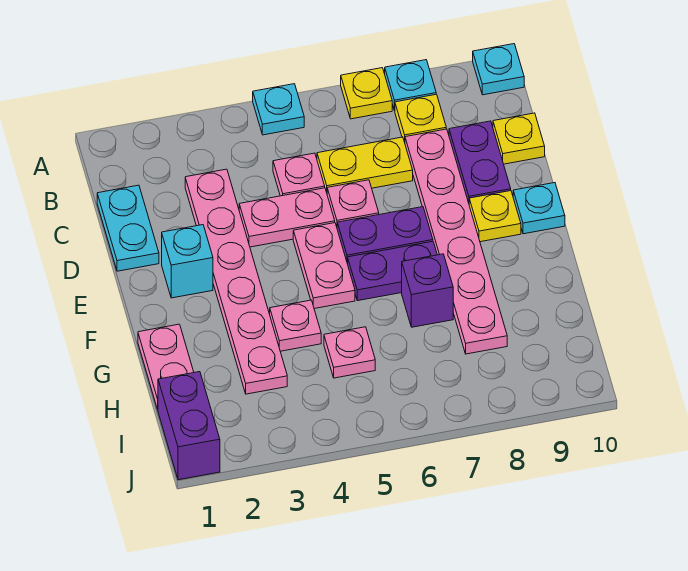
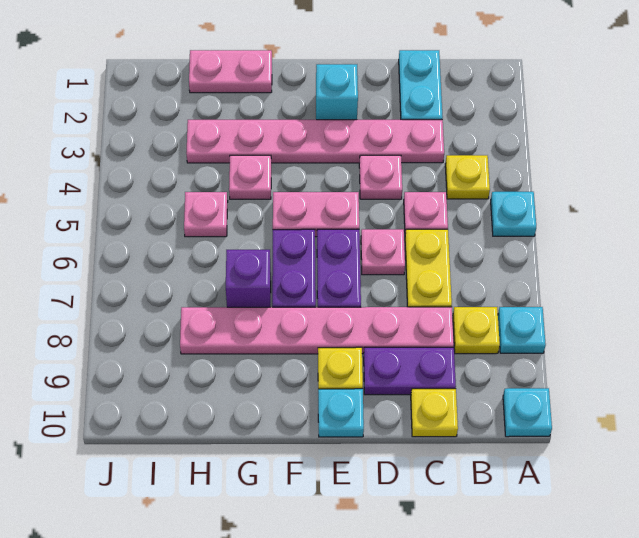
yellow 1x1 plate [341,68,392,119] -> yellow 1x1 plate moved to [445,155,490,199]
cyan 1x2 plate [97,185,159,271] -> cyan 1x2 plate turned to [399,50,443,120]
pink 1x2 plate [239,188,335,247] -> pink 1x1 plate [359,155,402,199]
purple 1x2 brick [158,372,220,480] -> none

